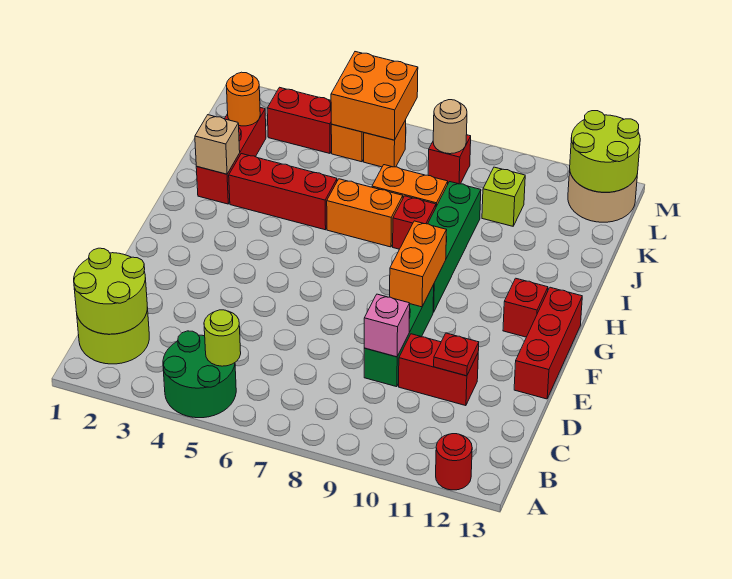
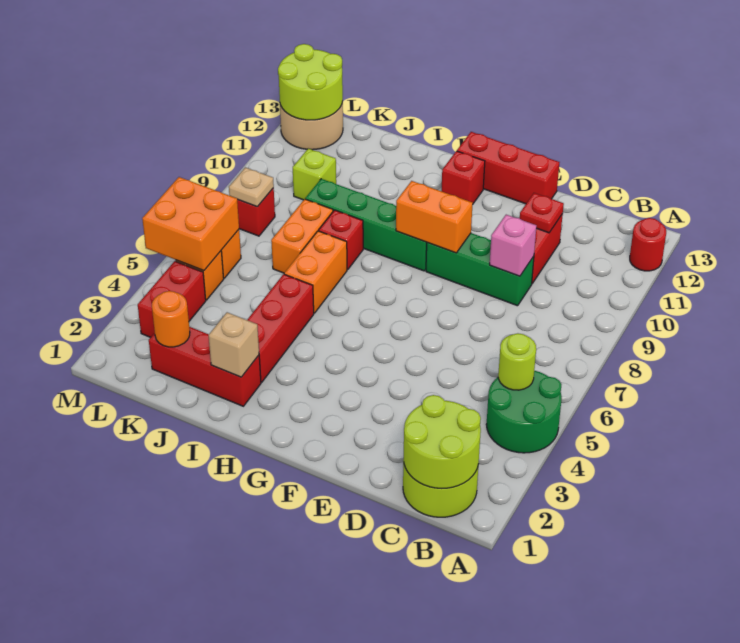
tan 1x1 round brick [433,100,467,154] -> tan 1x1 plate [229,167,274,207]

